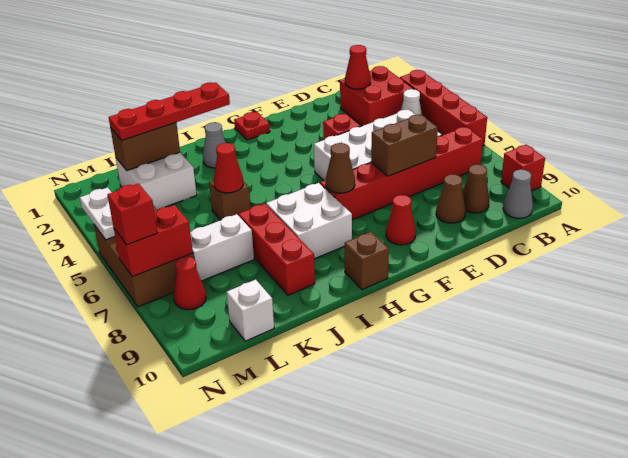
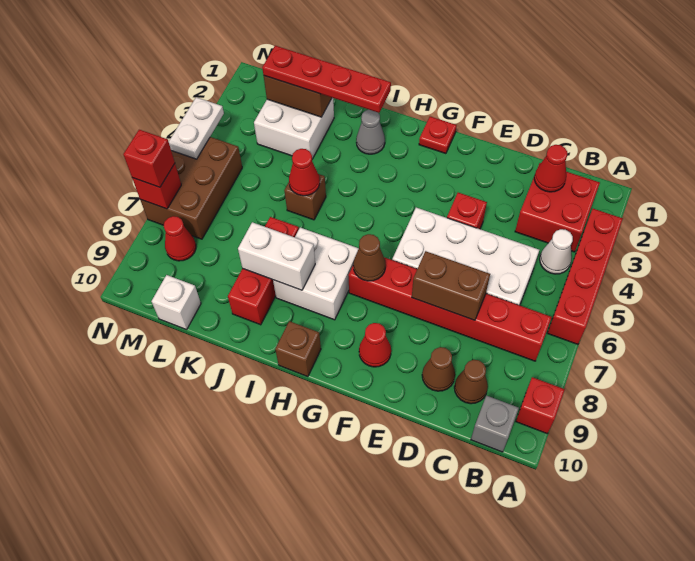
grey 1x1 cone [503,169,533,218] -> grey 1x1 brick [471,396,519,452]
white 1x2 brick [190,214,254,281] -> white 1x2 brick moved to [238,222,315,290]
red 1x2 brick [114,205,193,277] -> red 1x1 brick [132,164,181,209]

